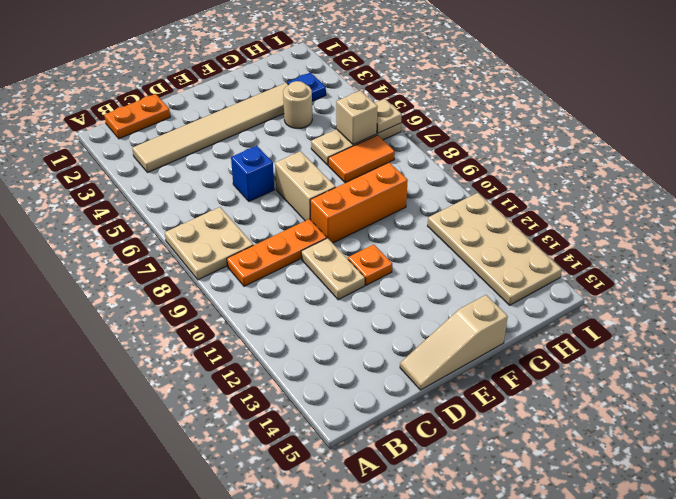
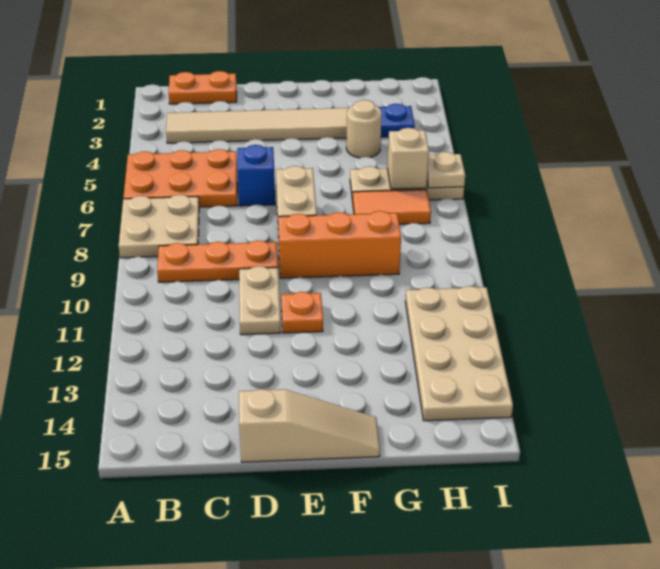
none -> orange 2x3 plate [123,149,237,207]
tan 1x3 slope [400,295,508,390] -> tan 1x3 slope turned to [239,389,380,462]

